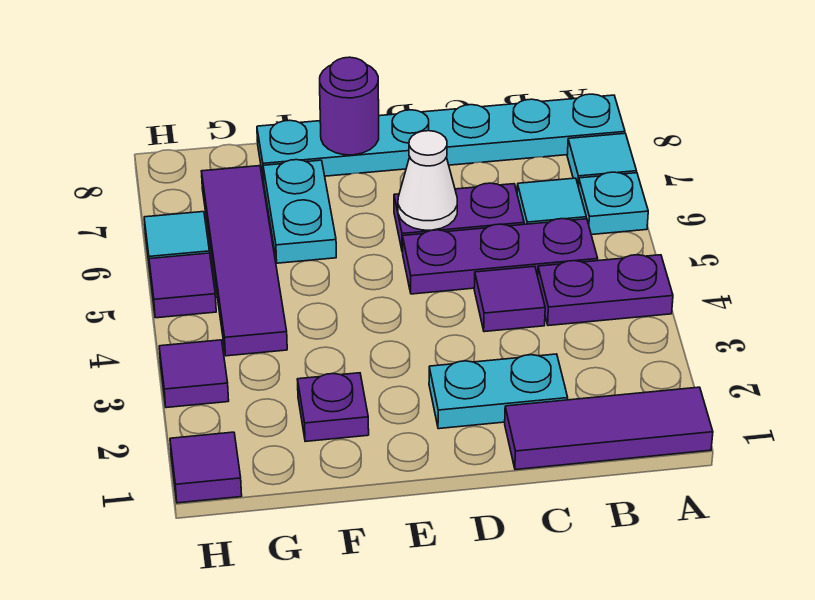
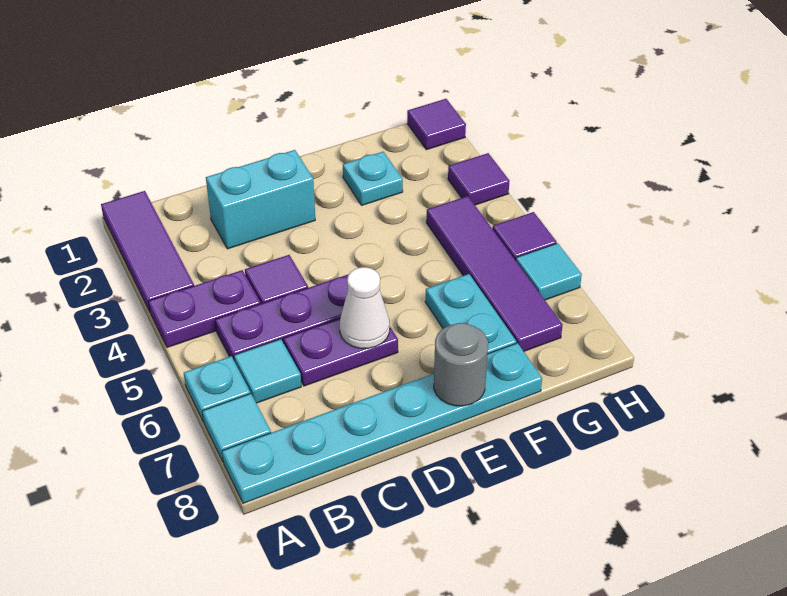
purple 1x3 tile [505,387,713,470] -> purple 1x3 tile turned to [101,191,194,312]
cyan 1x2 plate [429,354,568,429] -> cyan 1x2 brick [206,150,315,249]
purple 1x1 round brick [320,57,379,155] -> grey 1x1 round brick [434,323,488,406]
purple 1x1 plate [297,373,369,442] -> cyan 1x1 plate [343,152,403,205]

